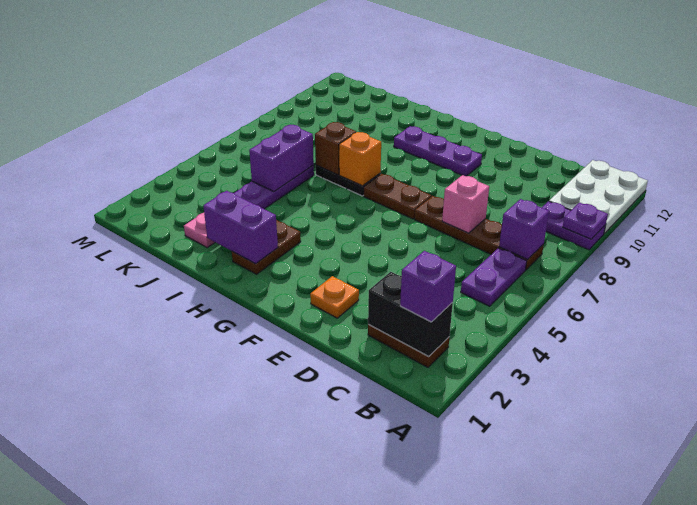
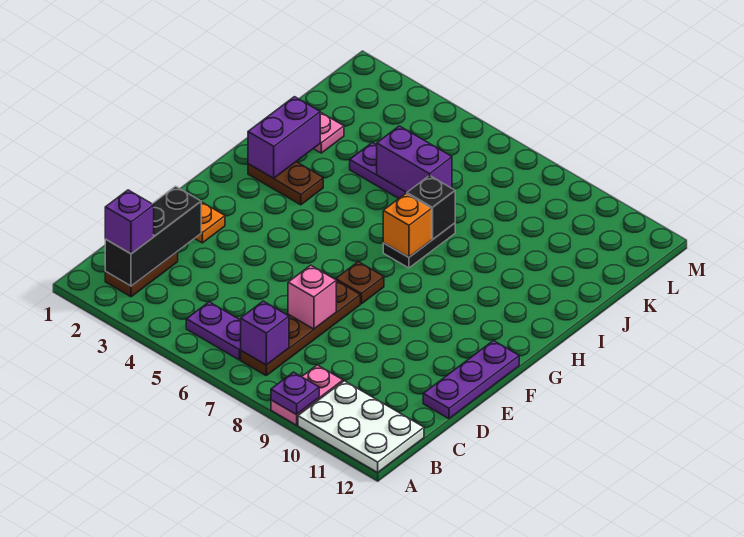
purple 1x2 plate [542,201,606,250] -> pink 1x2 plate [271,365,343,425]
black 1x2 brick [368,272,453,357] -> black 1x3 brick [105,186,201,286]
brown 1x2 plate [364,174,431,219] -> brown 1x1 plate [336,262,384,304]
purple 1x3 plate [394,126,482,176] -> purple 1x3 plate moved to [423,341,519,419]
brown 1x1 brick [315,122,356,175] -> black 1x1 brick [407,175,455,239]

